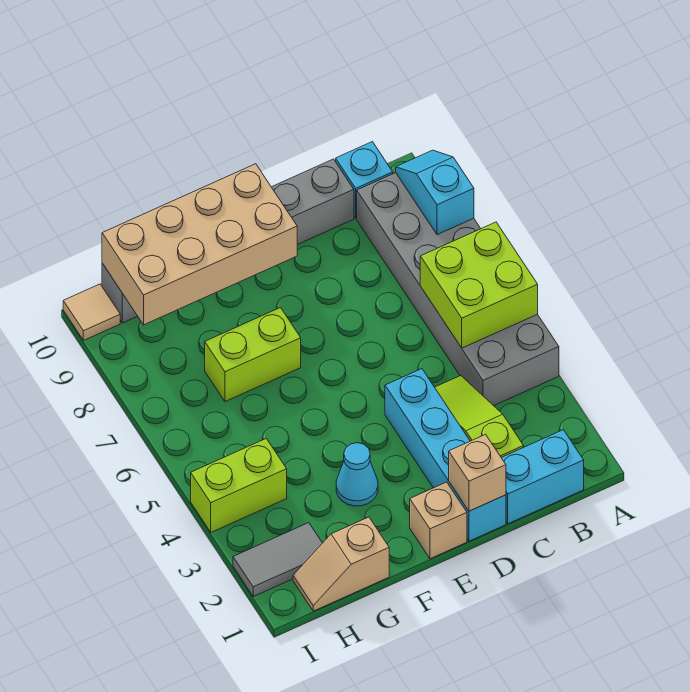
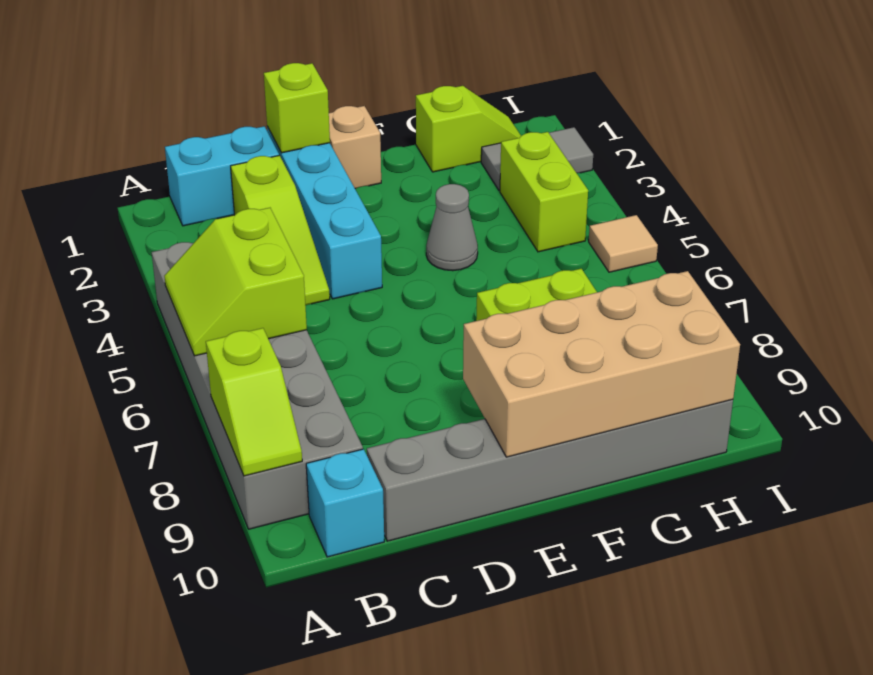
lime 2x2 brick [420,222,538,348] -> lime 2x2 slope [164,208,307,356]
cyan 1x2 slope [396,150,474,235] -> lime 1x2 slope [206,328,302,476]
tan 1x1 brick [449,434,506,511] -> lime 1x1 brick [264,63,330,153]
cyan 1x1 cone [336,443,378,506] -> none
none -> grey 1x1 cone [426,184,478,271]
tan 1x2 slope [293,517,389,611] -> lime 1x2 slope [416,86,521,172]
lime 1x2 brick [191,439,287,532] -> lime 1x2 brick turned to [500,132,588,252]
tan 1x1 tile [63,284,120,341] -> tan 1x1 tile moved to [589,215,658,272]

